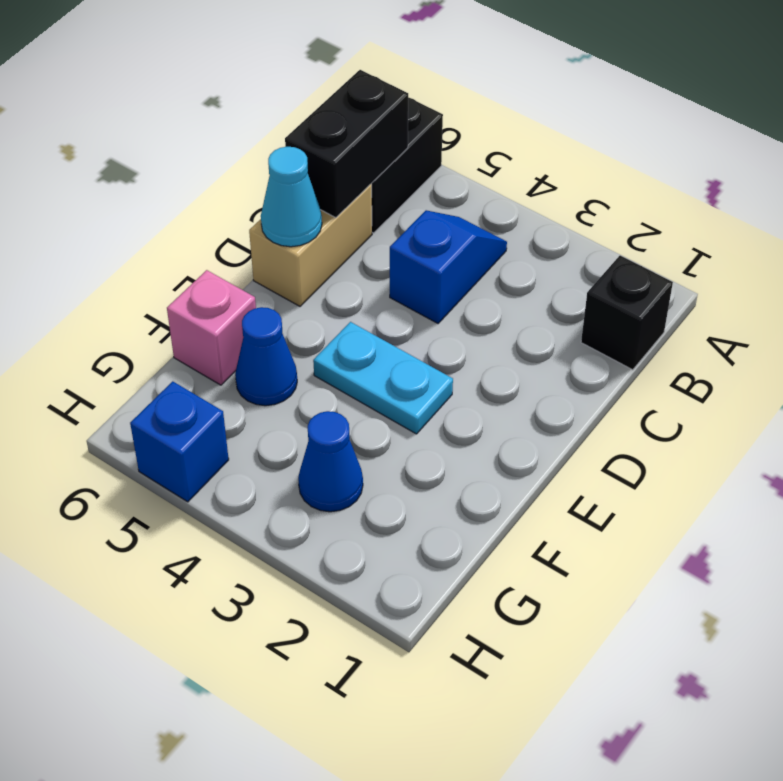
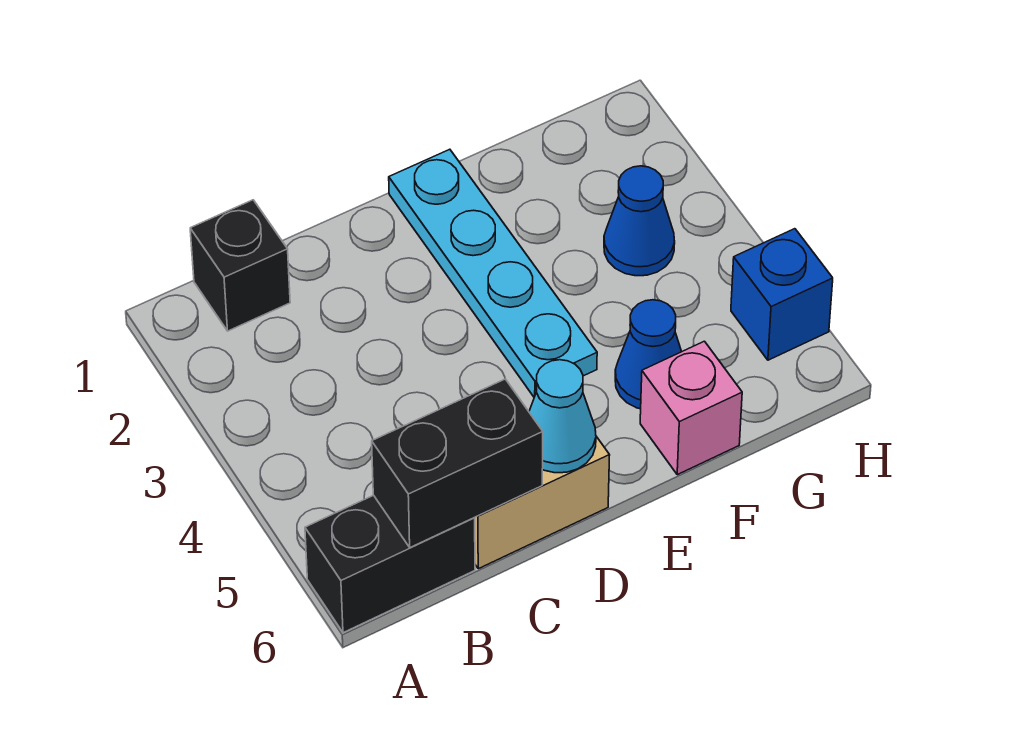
blue 1x2 slope [390,211,507,323] -> none
cyan 1x2 plate [313,322,453,434] -> cyan 1x4 plate [389,149,597,397]

